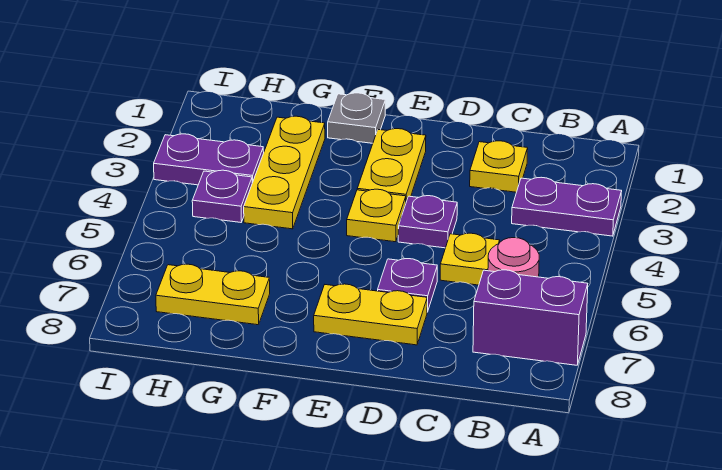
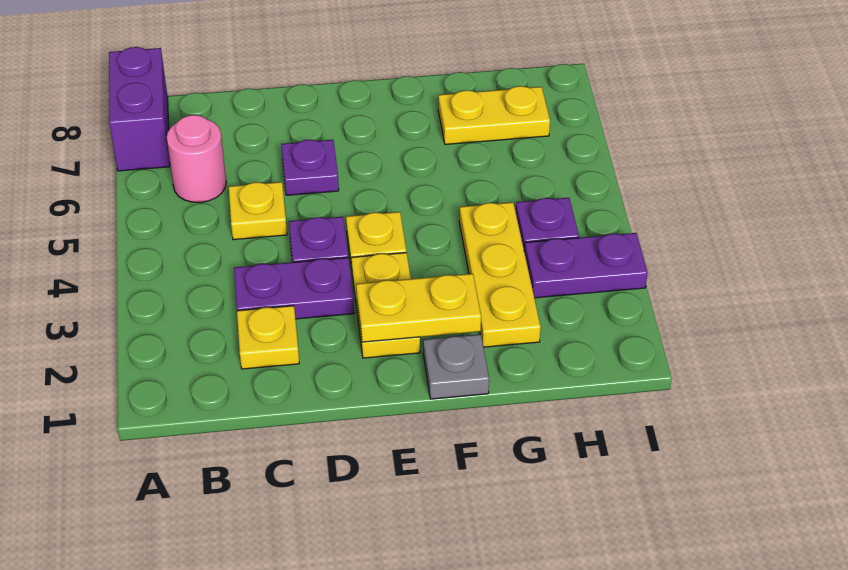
purple 1x2 plate [512,177,622,236] -> purple 1x2 plate moved to [234,258,354,319]
purple 1x2 brick [473,270,588,365] -> purple 1x2 brick turned to [109,47,170,171]
yellow 1x2 plate [314,284,427,345] -> yellow 1x2 plate moved to [356,274,481,342]

